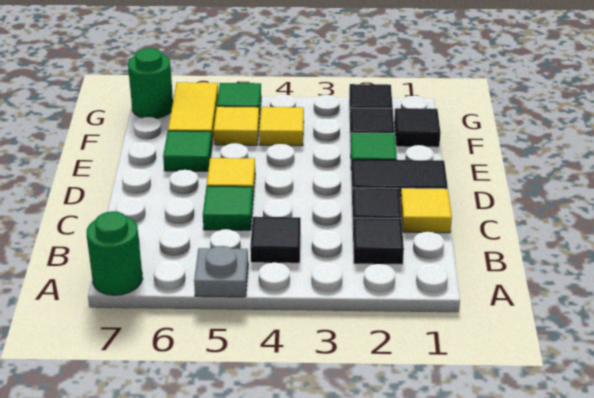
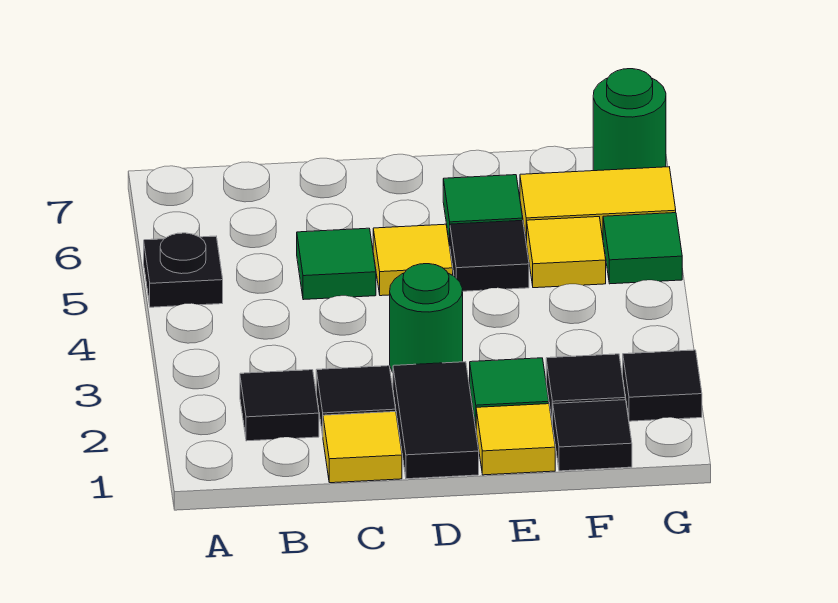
grey 1x1 plate [194,246,248,297] -> black 1x1 plate [144,233,223,307]
green 1x1 round brick [87,211,143,295] -> green 1x1 round brick moved to [390,264,463,372]
black 1x1 tile [250,217,301,263] -> black 1x1 tile moved to [450,220,529,291]
yellow 1x1 tile [259,107,304,146] -> yellow 1x1 tile moved to [476,404,555,475]

